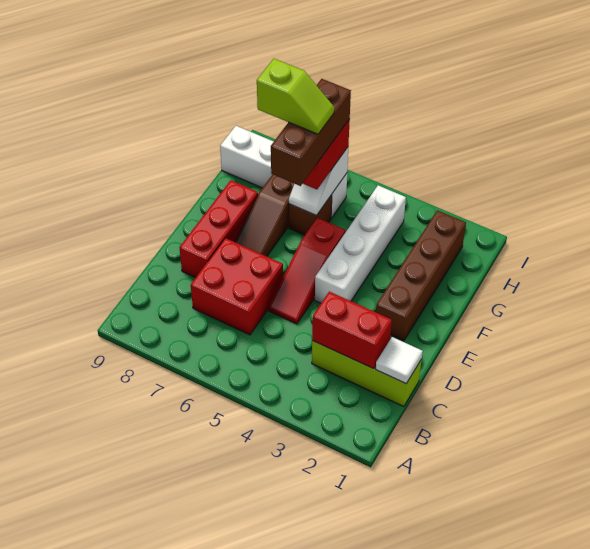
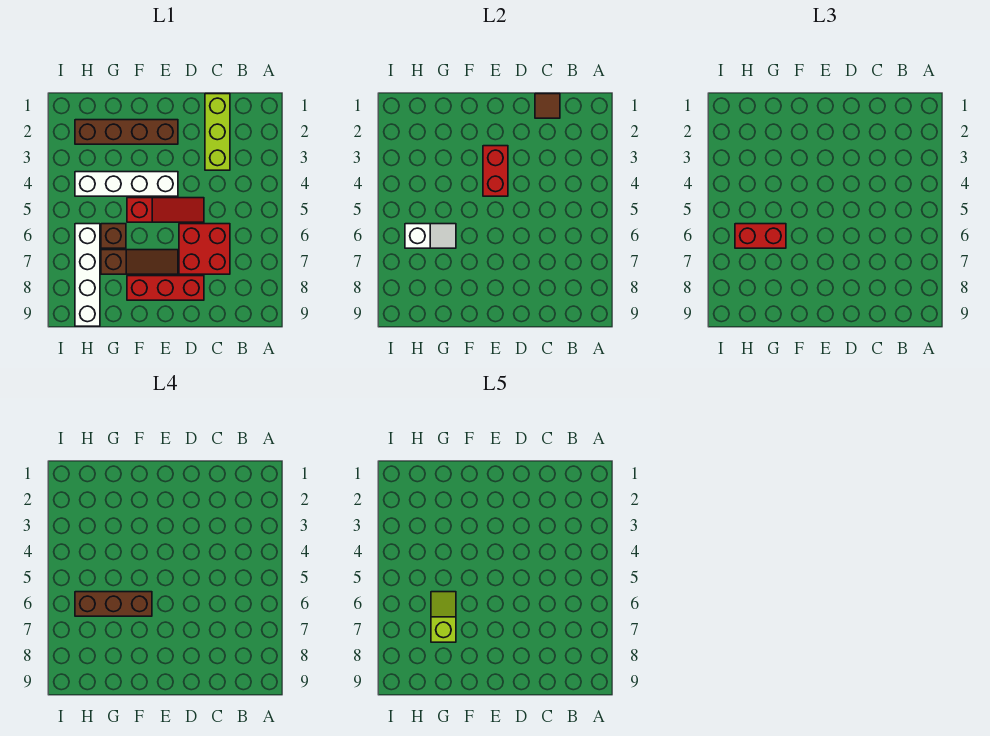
white 1x1 tile [376,337,423,384] -> brown 1x1 tile [535,94,560,118]
red 1x2 brick [312,292,392,369] -> red 1x2 brick moved to [483,146,508,196]

